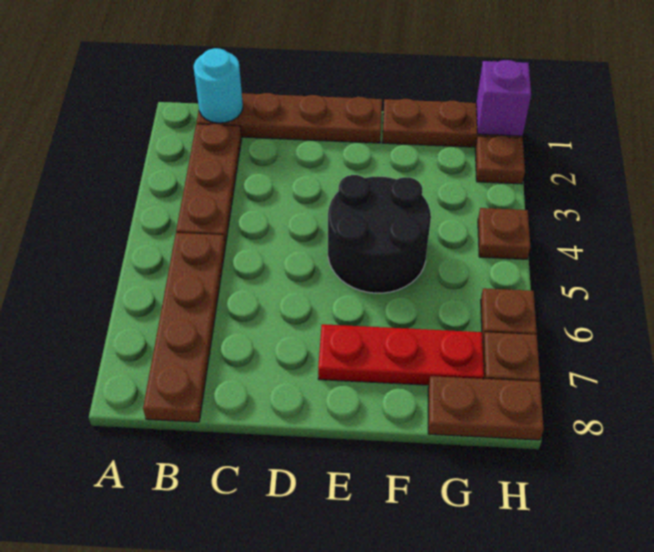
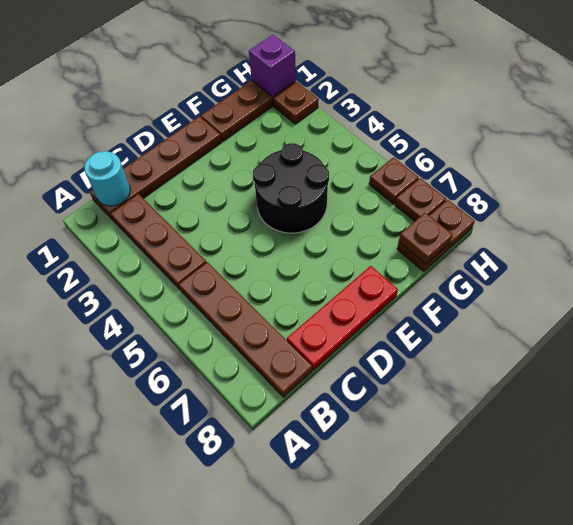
red 1x3 plate [318,324,484,385] -> red 1x3 plate moved to [287,266,398,370]
brown 1x1 plate [478,208,530,259] -> brown 1x1 plate moved to [399,213,453,264]

